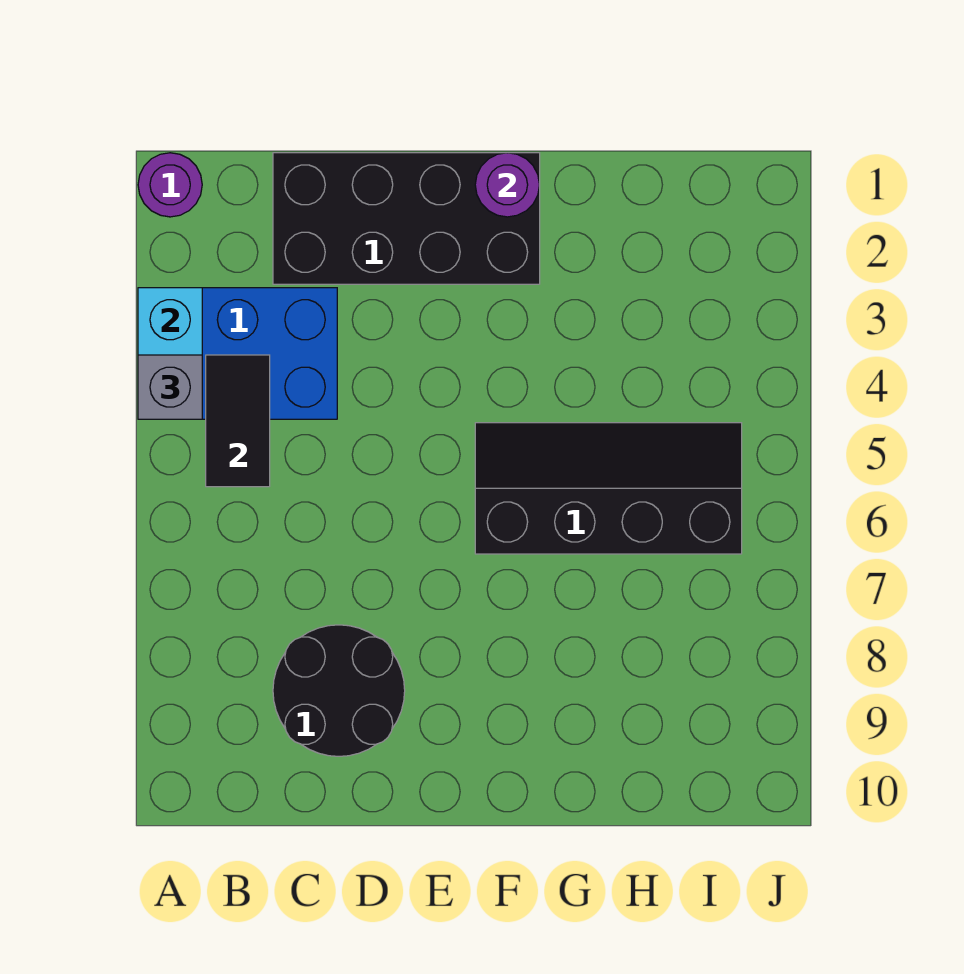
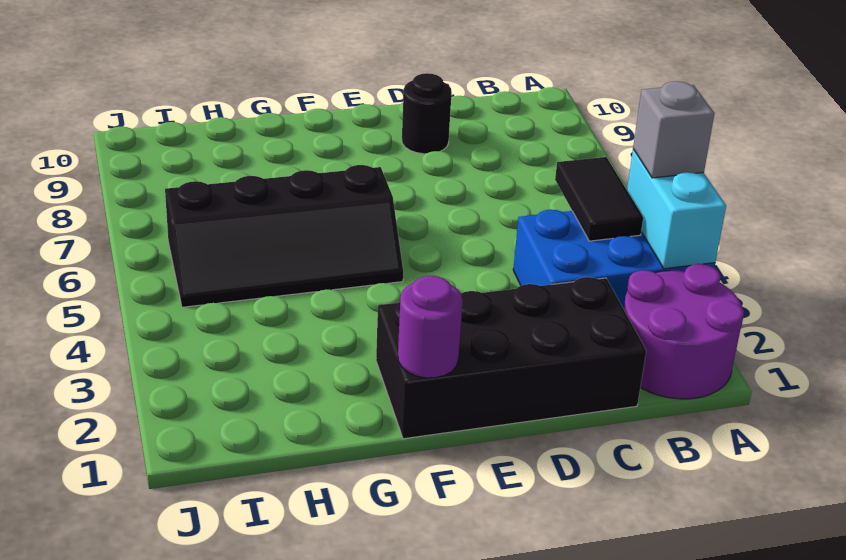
purple 1x1 round brick [138,153,202,217] -> purple 2x2 round brick [624,264,744,399]
black 2x2 round brick [273,625,405,756] -> black 1x1 round brick [402,73,452,154]

